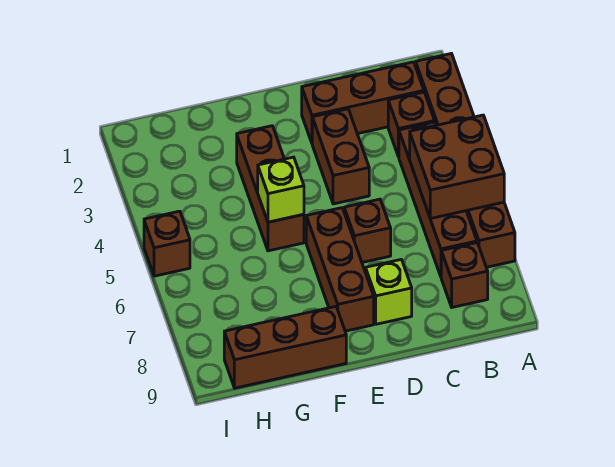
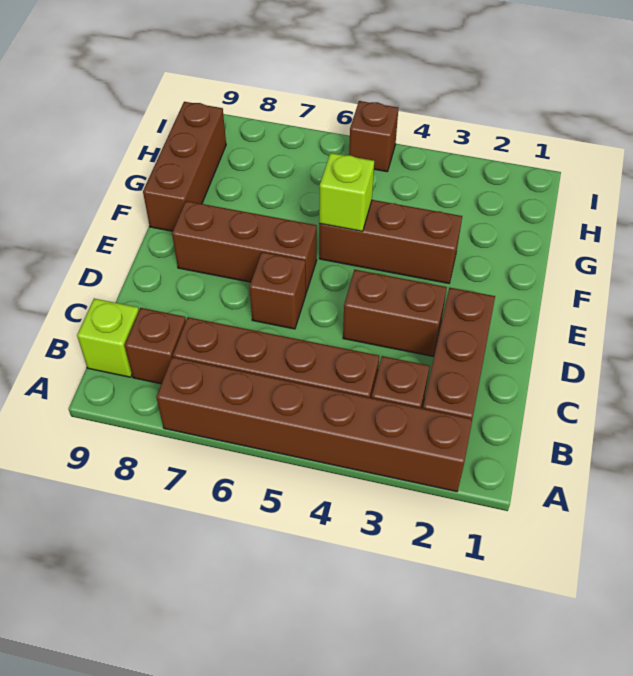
brown 2x2 brick [410,115,504,219] -> none
lime 1x1 brick [366,260,412,324] -> lime 1x1 brick moved to [77,299,139,377]

